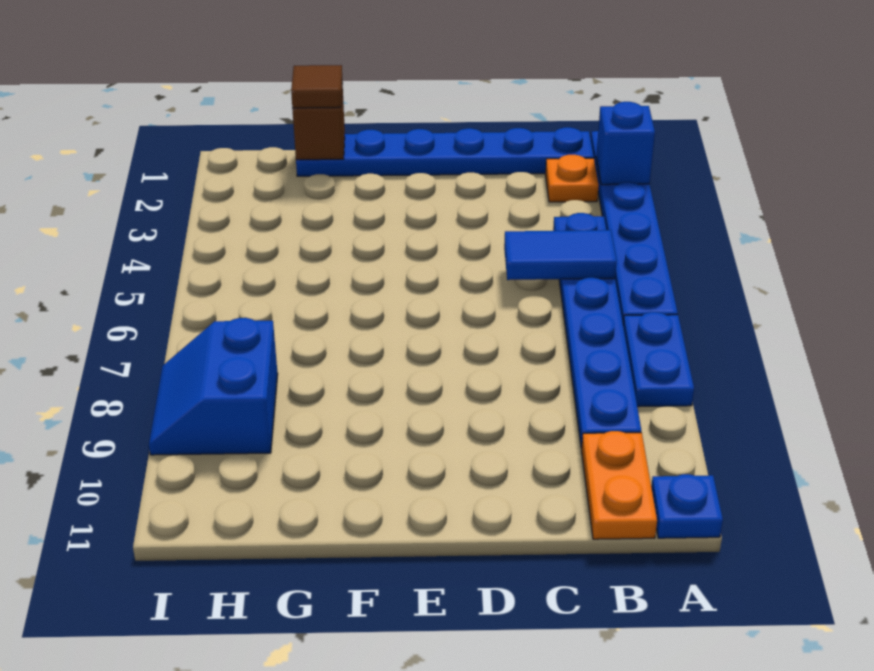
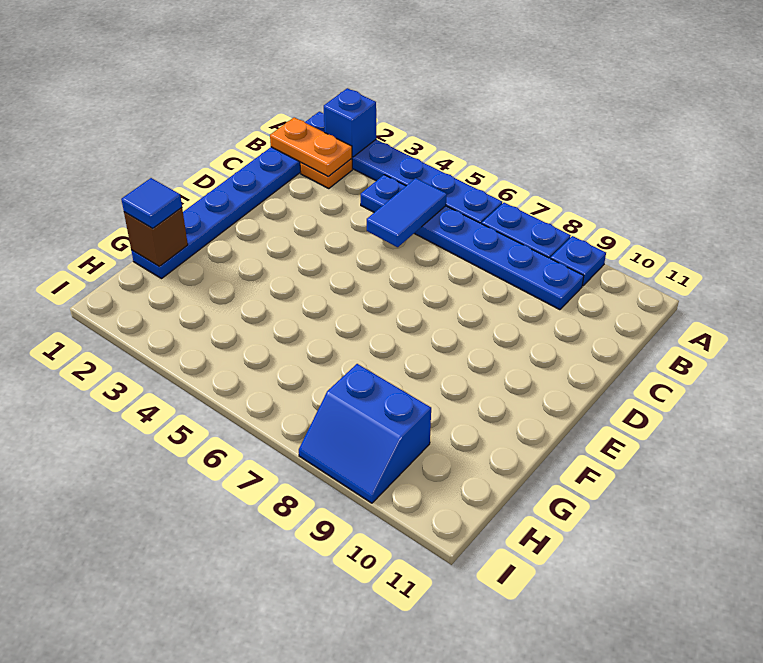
blue 1x1 plate [651,474,723,538] -> blue 1x1 plate moved to [551,236,606,286]
orange 1x2 plate [581,431,657,539] -> orange 1x2 plate moved to [270,117,352,177]
brown 1x1 tile [291,65,343,108] -> blue 1x1 tile [121,178,182,228]

